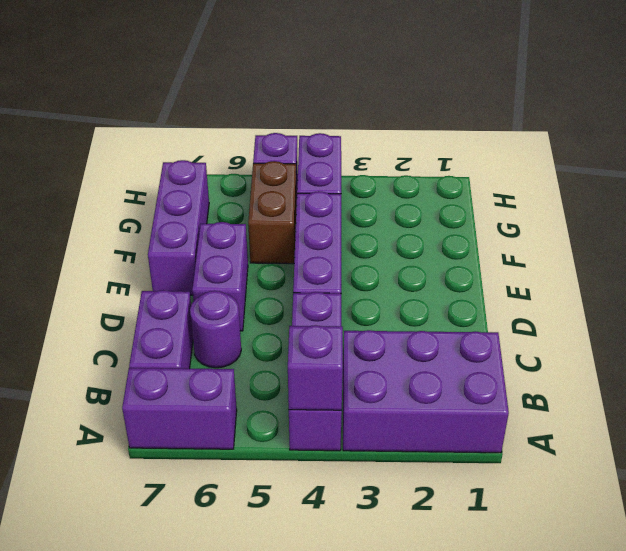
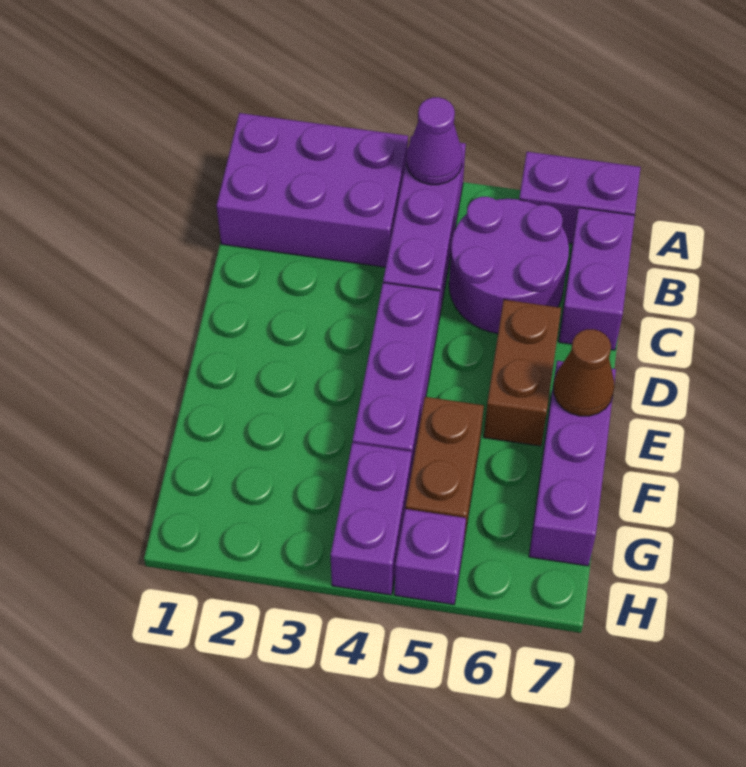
purple 1x1 brick [288,325,343,410] -> purple 1x1 cone [407,97,462,185]
purple 1x1 round brick [190,291,241,368] -> purple 2x2 round brick [449,197,569,334]
purple 1x2 brick [192,222,248,331] -> brown 1x2 brick [484,300,561,446]
none -> brown 1x1 cone [554,329,614,416]

